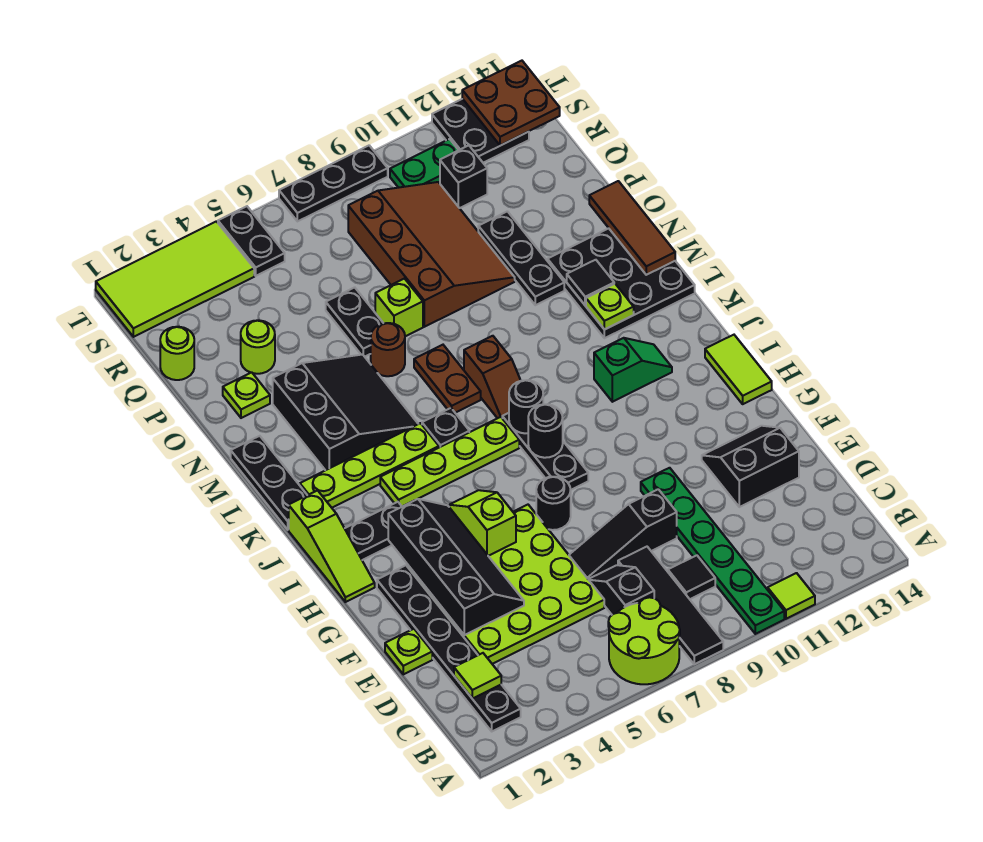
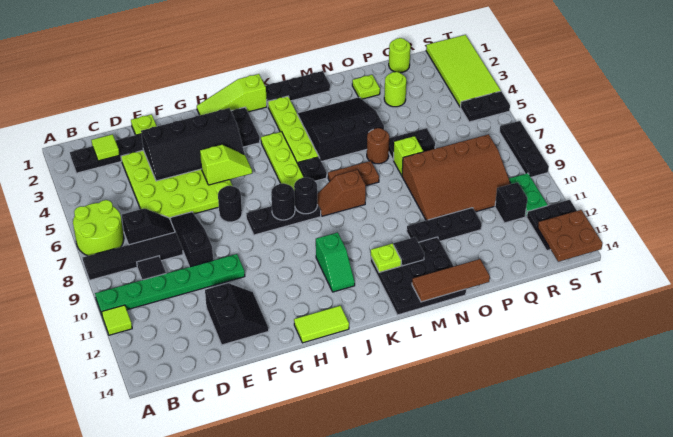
black 3x3 slope [273,355,418,470] -> black 3x3 slope turned to [297,97,384,161]

